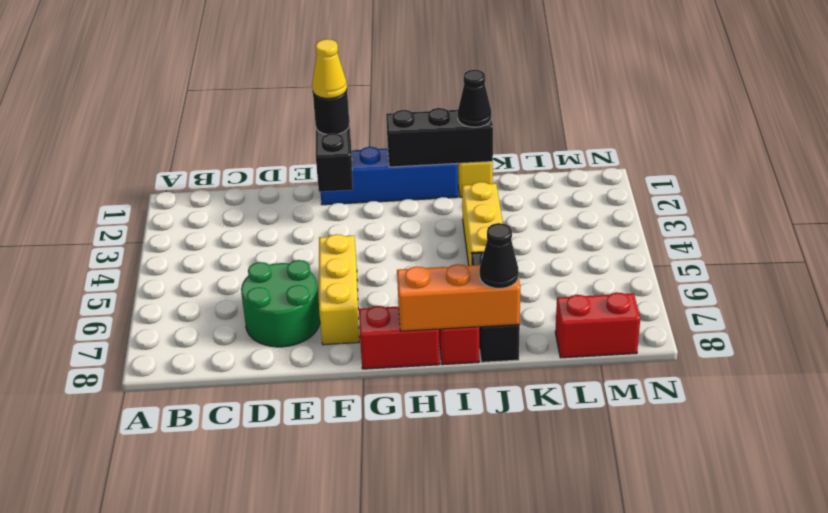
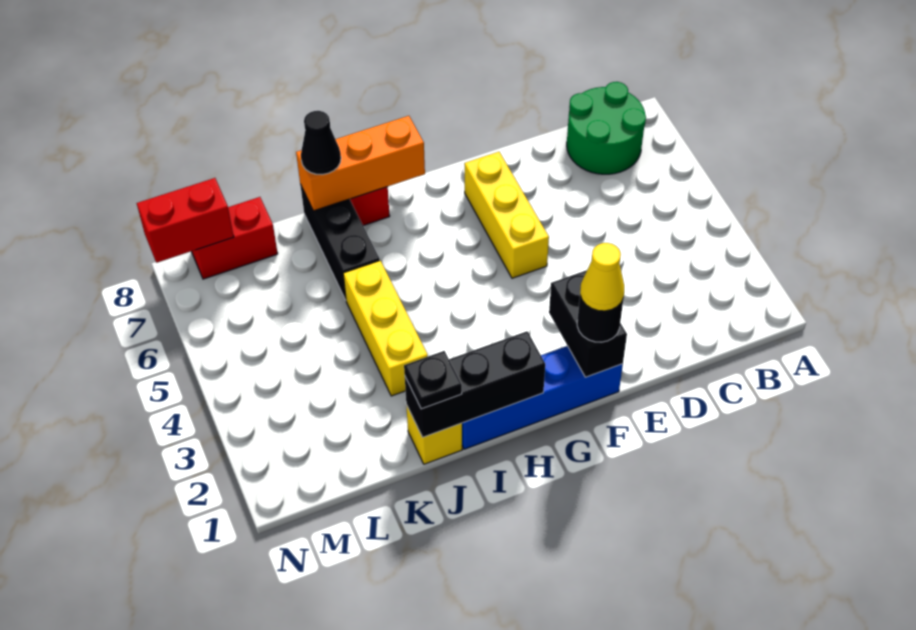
green 2x2 round brick [241,260,320,347] -> green 2x2 round brick moved to [567,82,646,174]
red 1x2 brick [359,306,440,369] -> red 1x2 brick moved to [137,178,234,263]
black 1x1 cone [458,70,491,127] -> black 1x1 plate [404,351,462,409]

